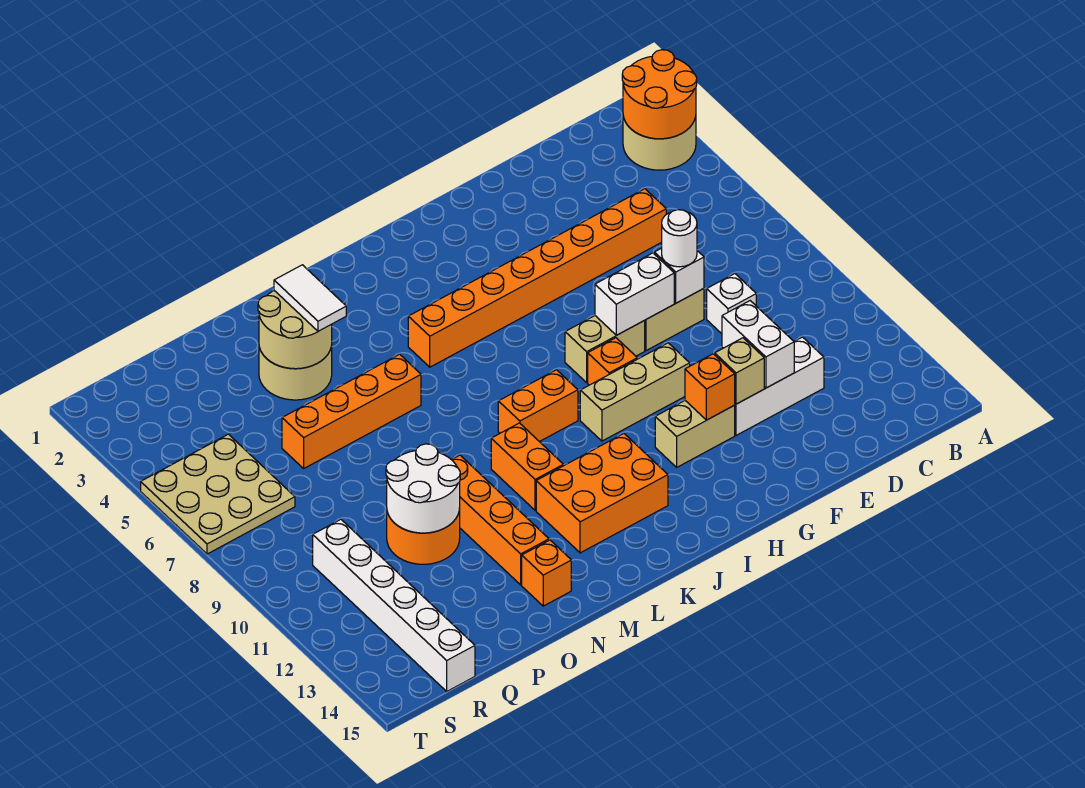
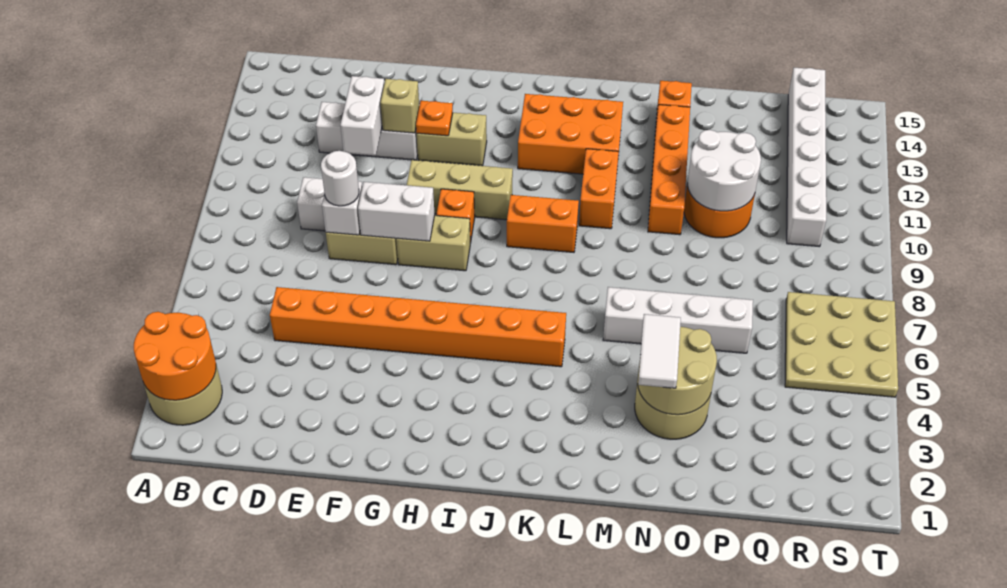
orange 1x1 brick [685,354,735,420] -> orange 1x1 plate [416,101,453,136]
orange 1x4 brick [282,354,421,468] -> white 1x4 brick [603,287,753,353]

